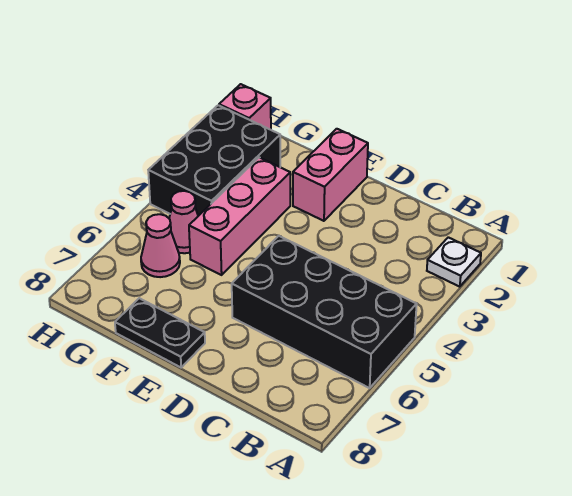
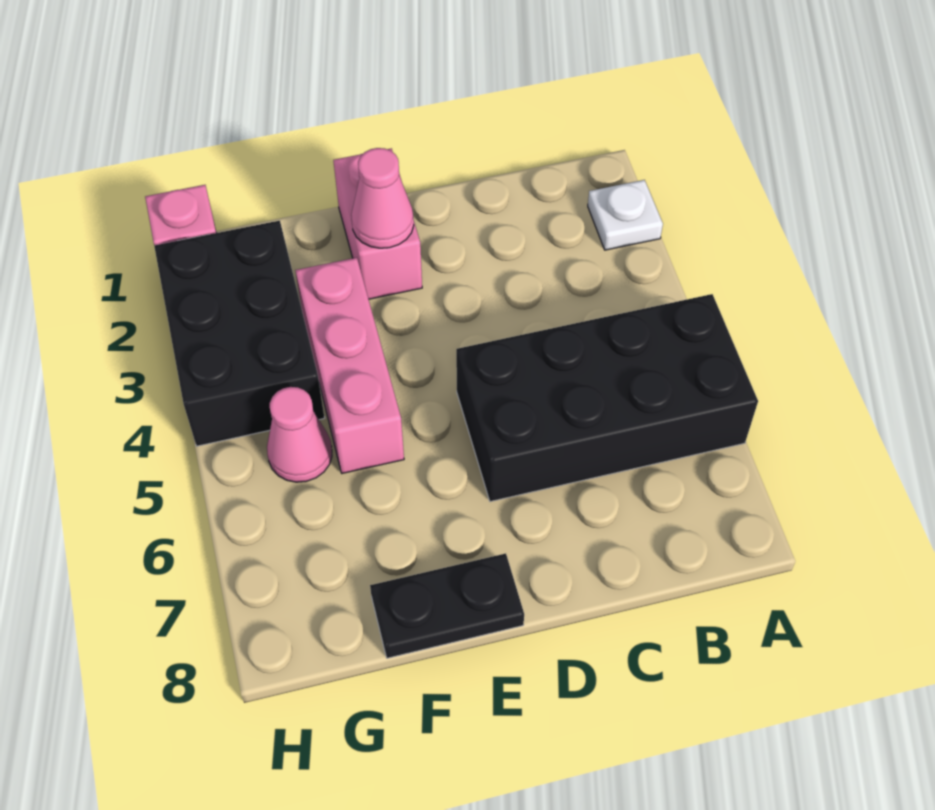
pink 1x1 cone [141,214,180,277] -> pink 1x1 cone moved to [351,148,414,248]

